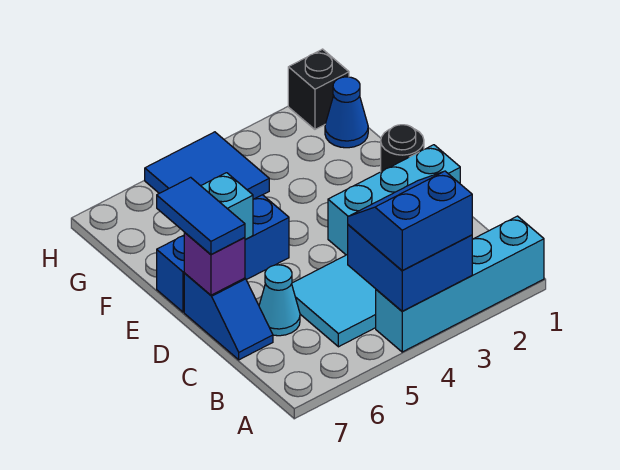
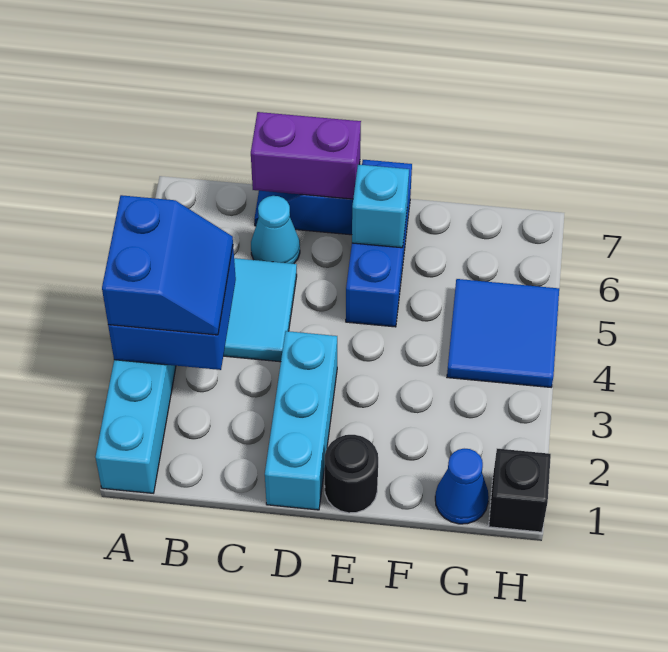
purple 1x1 brick [184,233,245,295] -> purple 1x2 brick [251,112,361,199]
blue 1x2 tile [157,177,245,255] -> none

